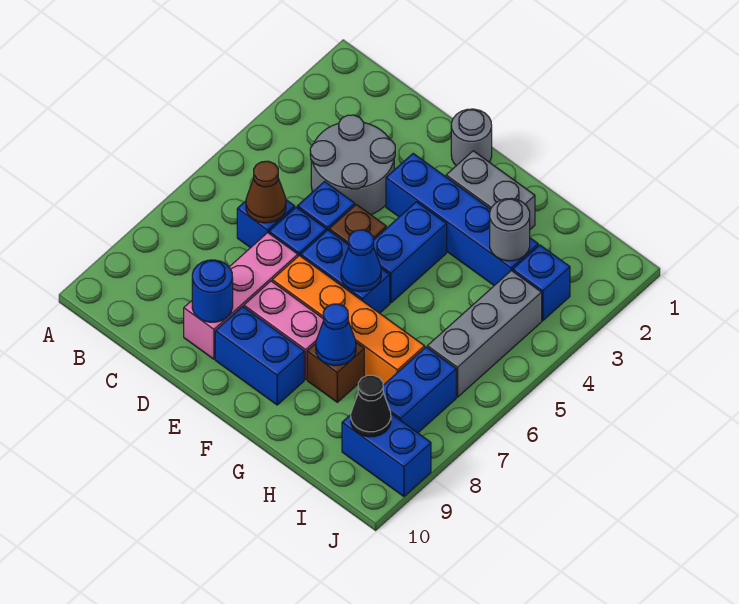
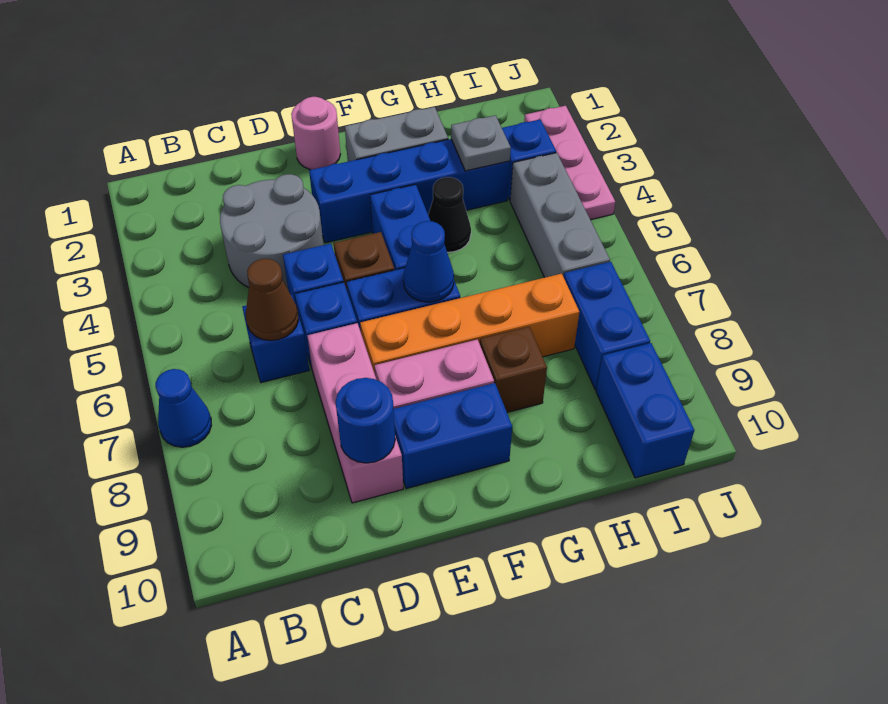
grey 1x1 round brick [451,109,492,166] -> pink 1x1 round brick [291,97,341,170]
blue 1x1 cone [316,304,356,366] -> blue 1x1 cone moved to [156,369,212,447]
grey 1x1 round brick [490,198,530,261] -> grey 1x1 plate [451,115,511,171]
blue 1x2 brick [342,414,431,496] -> blue 1x2 brick turned to [596,343,694,478]
black 1x1 cone [351,375,391,437] -> black 1x1 cone moved to [428,177,471,252]
none -> pink 1x3 plate [524,106,615,220]

